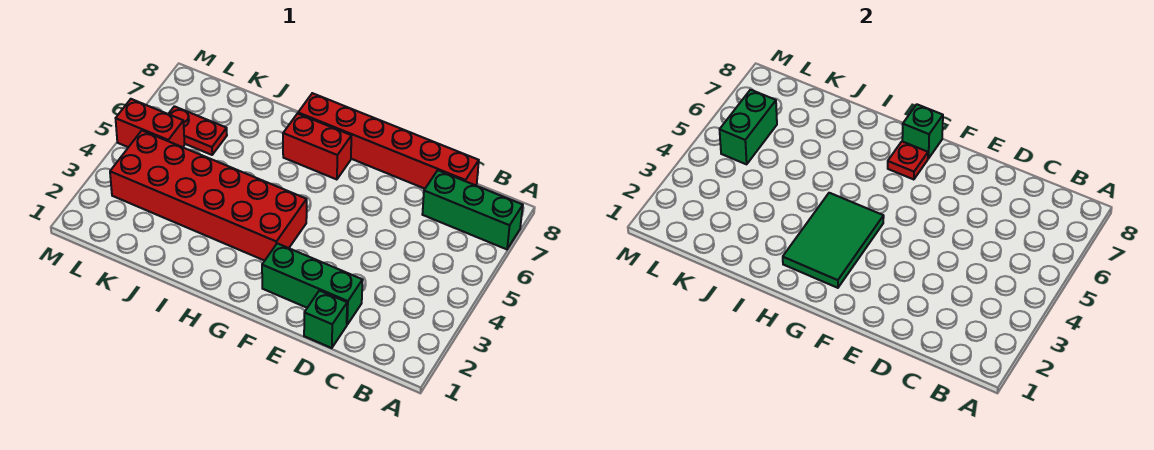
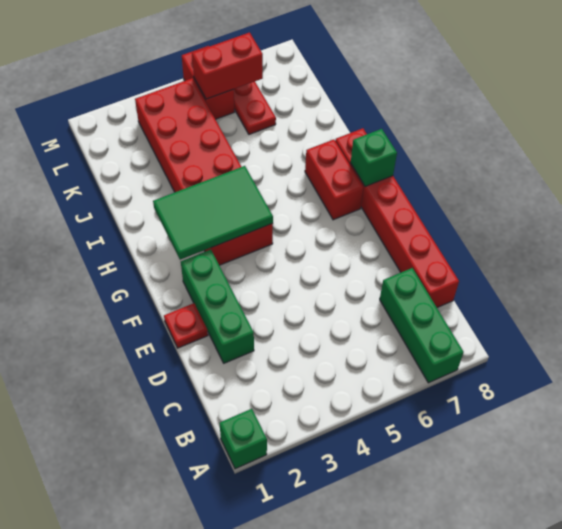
green 1x1 brick [304,291,347,348] -> green 1x1 brick moved to [220,409,267,469]
red 1x1 plate [888,142,928,180] -> red 1x1 plate moved to [164,303,208,348]
green 1x2 brick [720,90,777,164] -> red 1x2 brick [192,32,263,99]

